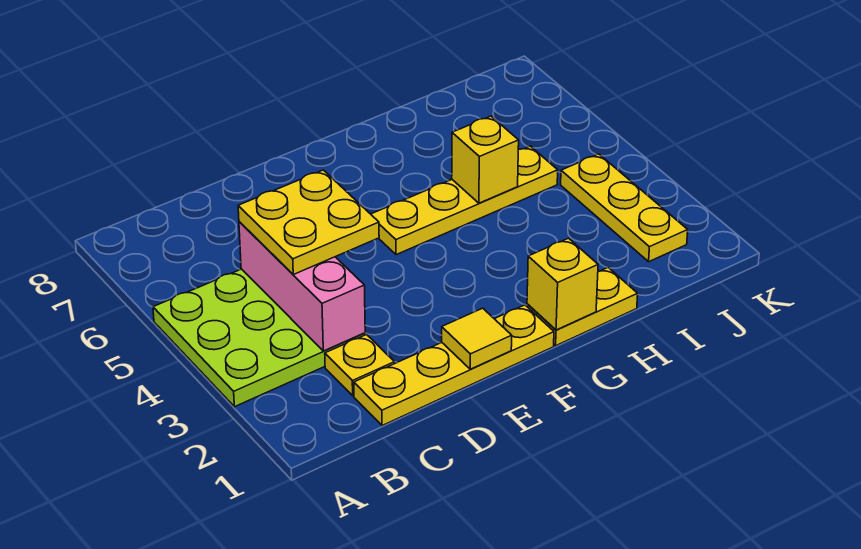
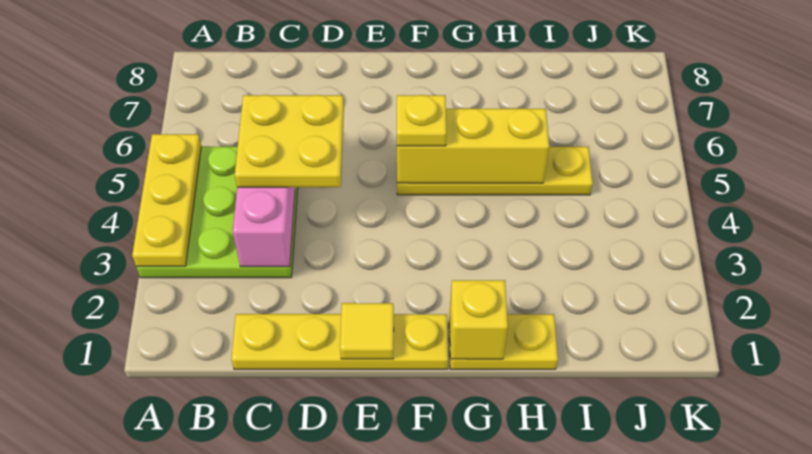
yellow 1x1 plate [325,335,395,396] -> yellow 1x1 plate moved to [397,95,446,146]
yellow 1x1 brick [452,116,519,203] -> yellow 1x3 brick [397,109,549,183]
yellow 1x3 plate [561,154,688,262] -> yellow 1x3 plate moved to [132,134,201,267]

